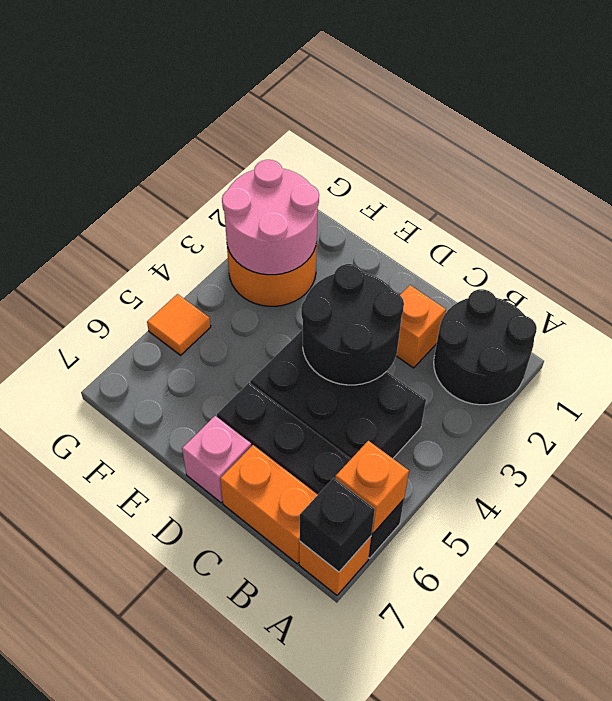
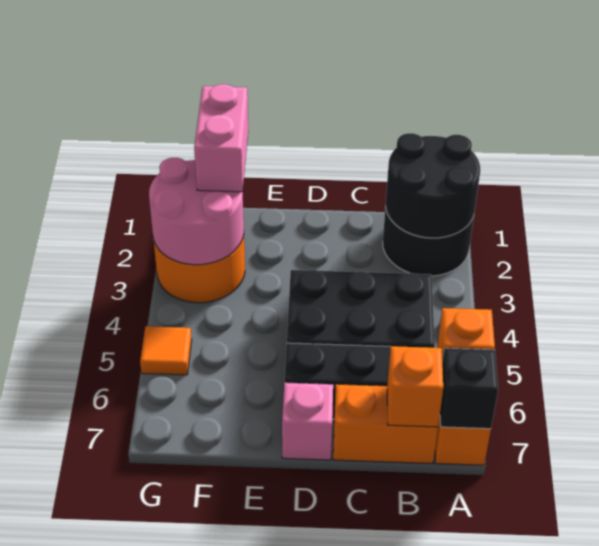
orange 1x1 brick [396,285,446,368] -> orange 1x1 brick moved to [387,346,443,427]
black 2x2 round brick [301,264,404,385] -> black 2x2 round brick moved to [386,133,480,238]
none -> pink 1x2 brick [194,84,248,192]

